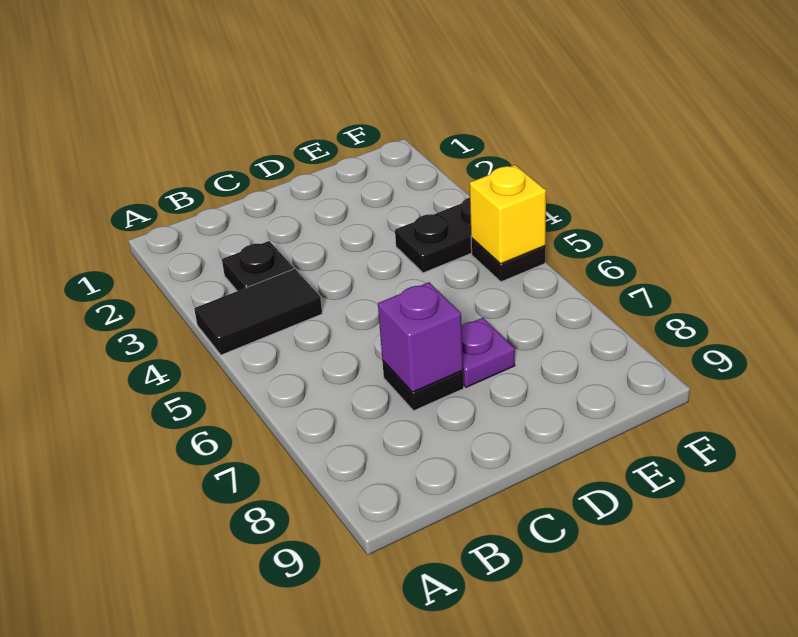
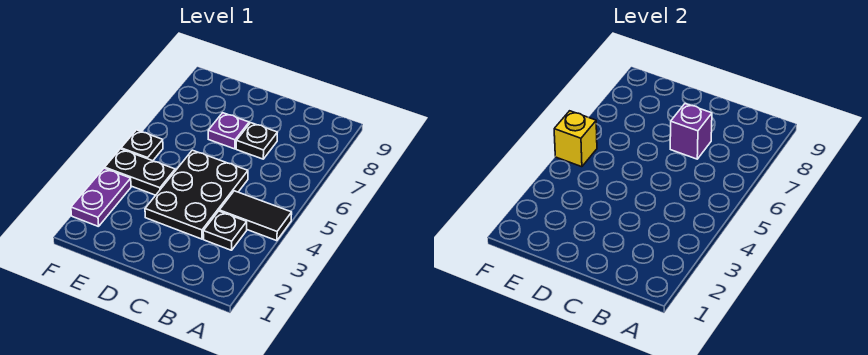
none -> black 2x3 plate [145,150,248,239]
none -> purple 1x2 plate [71,168,131,227]

